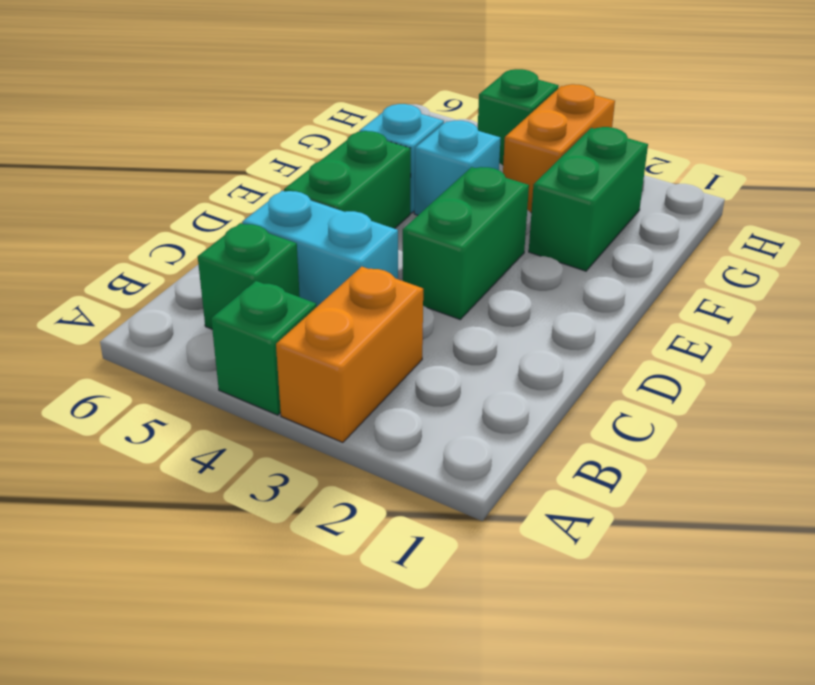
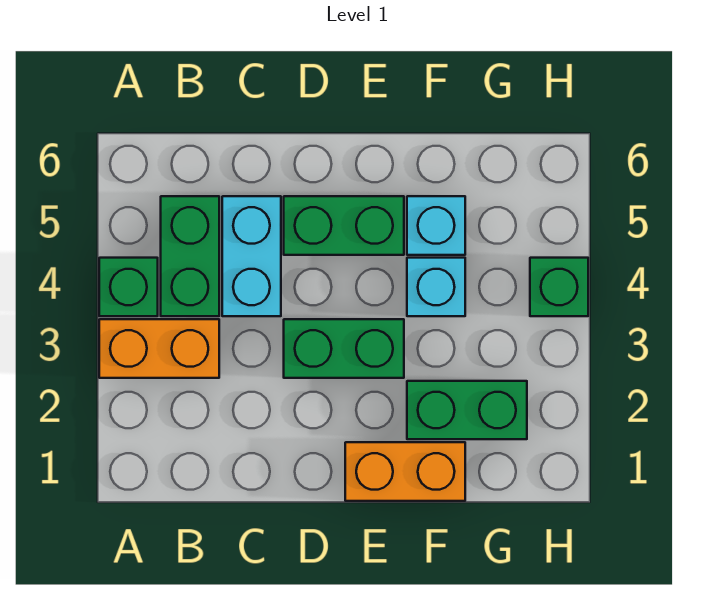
green 1x1 brick [198,223,300,329] -> green 1x2 brick [161,196,219,316]
orange 1x2 brick [503,84,615,212] -> orange 1x2 brick moved to [345,442,465,501]

